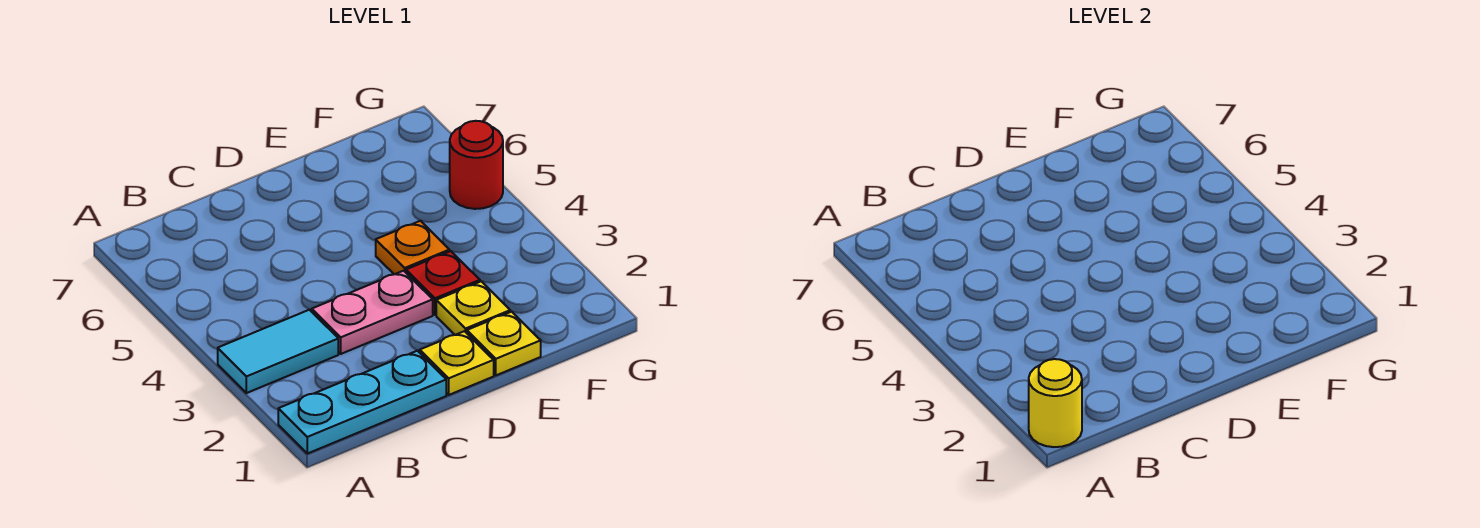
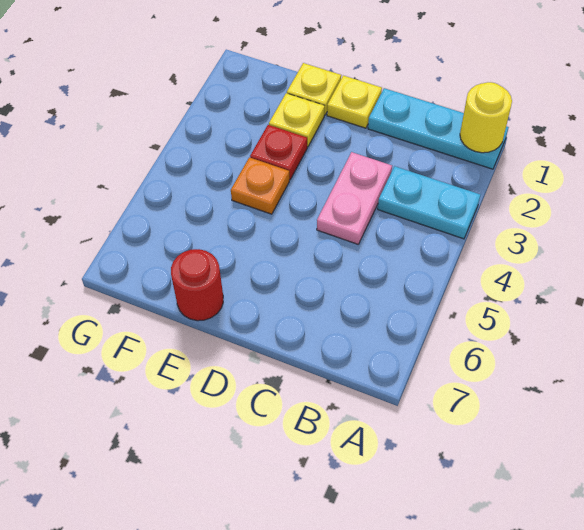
cyan 1x2 tile [218,310,338,393] -> cyan 1x2 plate [378,166,480,239]
pink 1x2 plate [312,271,433,354] -> pink 1x2 plate turned to [317,152,392,244]
red 1x1 round brick [450,121,503,209] -> red 1x1 round brick moved to [171,249,223,321]

